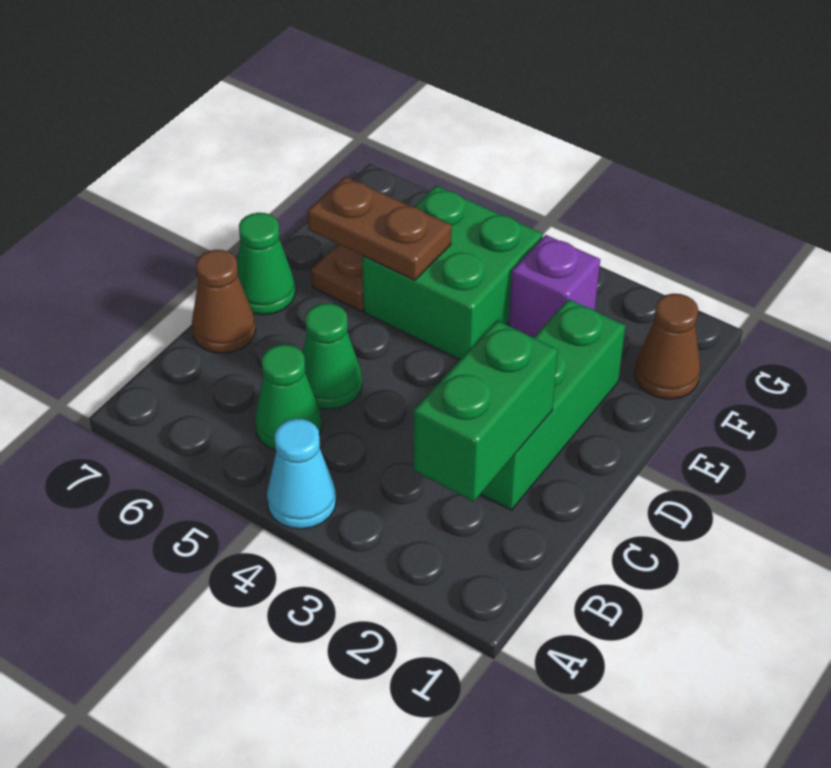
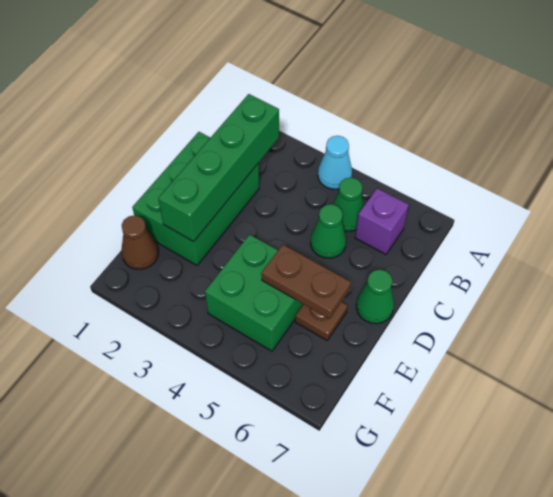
green 1x2 brick [414,321,558,502] -> green 1x4 brick [158,94,279,242]
green 1x3 brick [481,299,625,510] -> green 2x3 brick [132,132,259,265]
brown 1x1 cone [192,250,256,353] -> none
purple 1x1 brick [509,235,600,338] -> purple 1x1 brick moved to [355,188,409,254]

